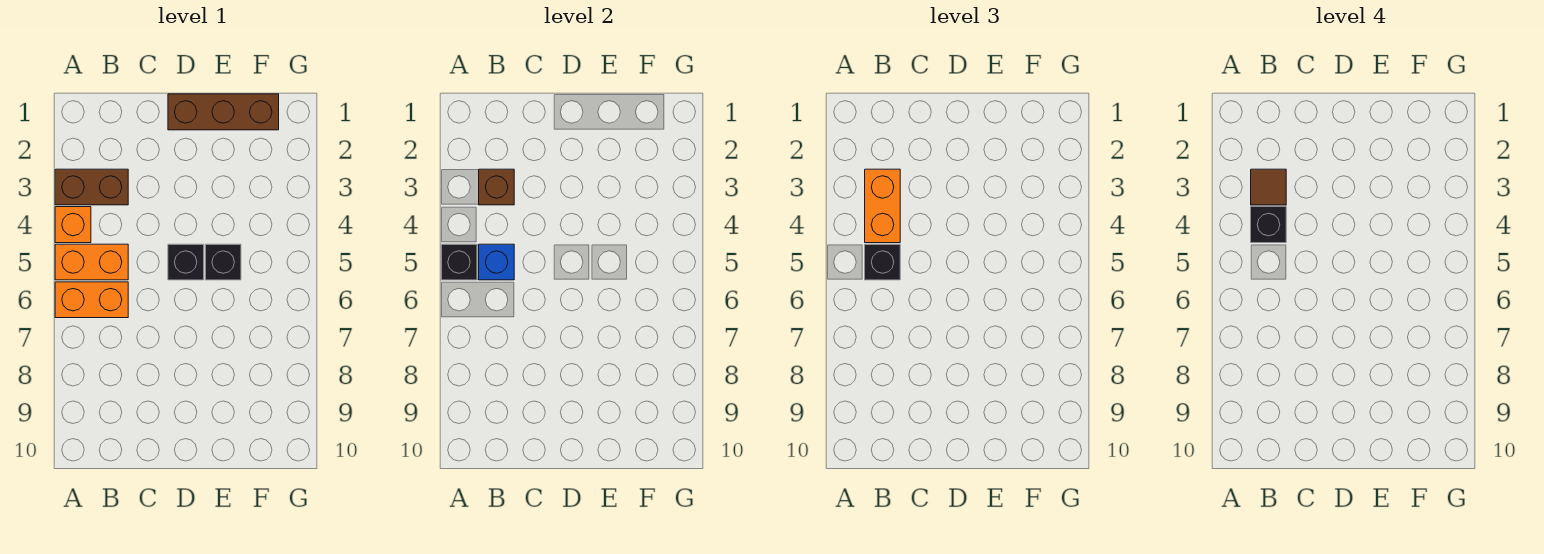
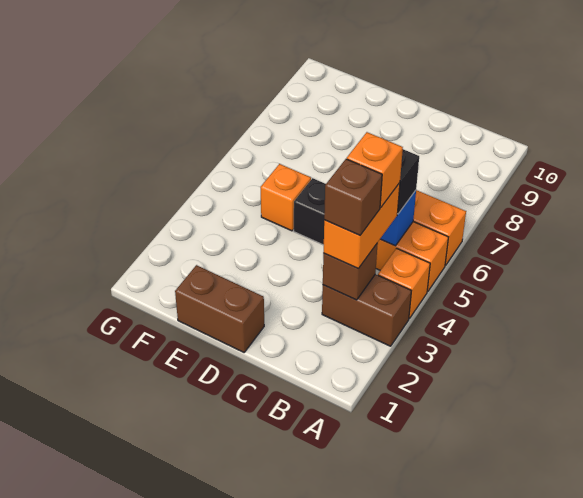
black 1x1 brick [441,244,477,280] -> none
brown 1x1 tile [1251,169,1286,205] -> brown 1x1 brick [324,159,382,235]
black 1x1 brick [1251,207,1286,243] -> orange 1x1 brick [347,132,403,207]
brown 1x3 brick [168,94,279,130] -> brown 1x2 brick [175,265,264,352]
black 1x1 brick [205,244,241,280] -> orange 1x1 brick [261,164,311,231]

